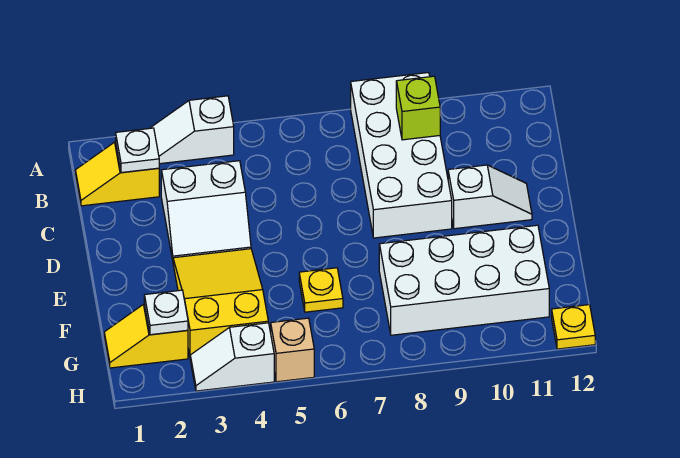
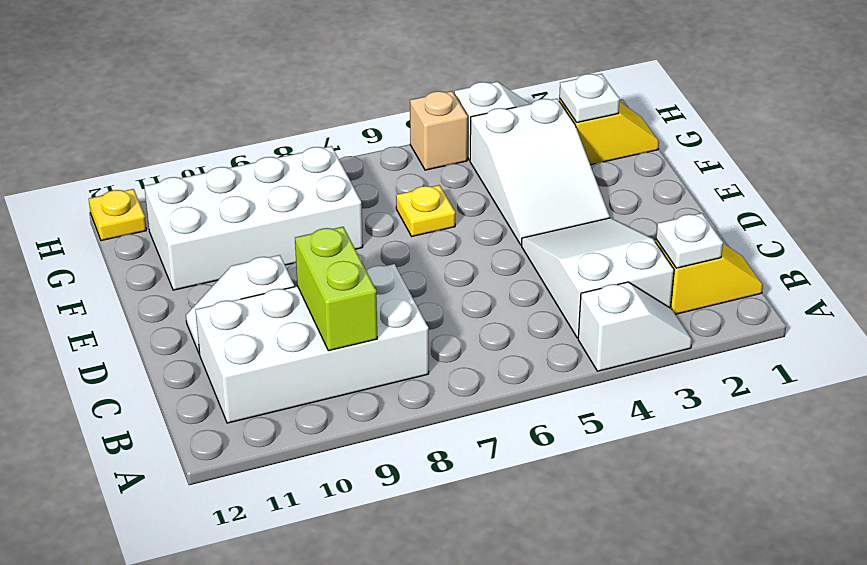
white 2x4 brick [351,73,452,238] -> white 2x4 brick turned to [196,264,429,423]
lime 1x1 brick [396,76,440,140] -> lime 1x2 brick [295,227,377,351]
white 2x2 slope [161,161,251,260] -> white 2x3 slope [522,218,674,338]
yellow 2x3 slope [173,249,268,355] -> white 2x3 slope [470,99,610,245]

